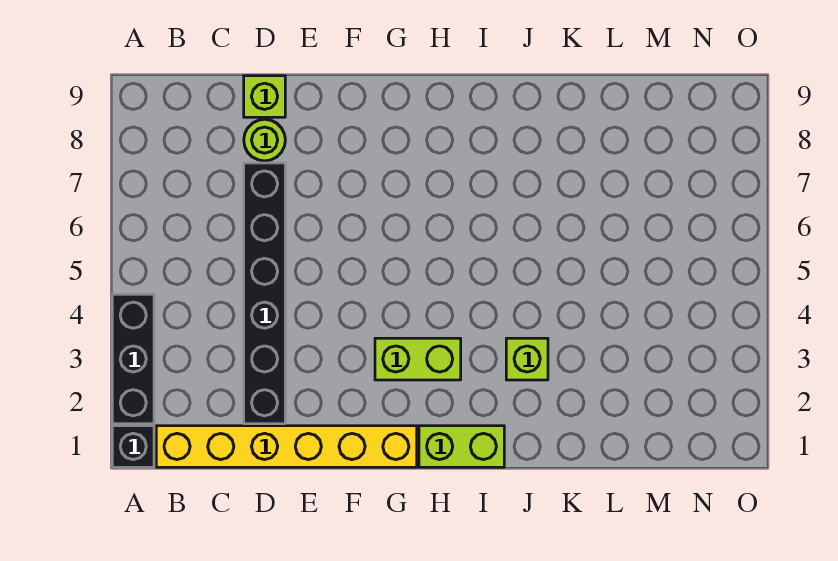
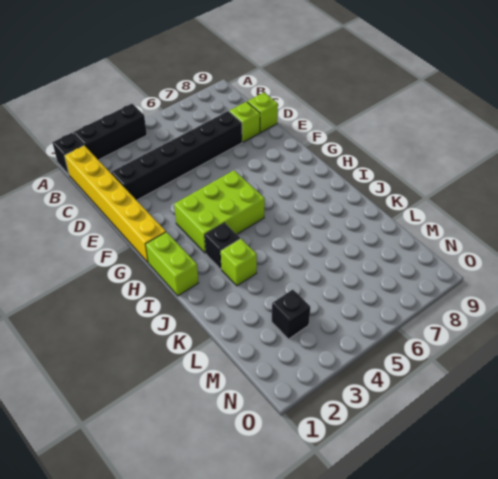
lime 1x1 round brick [244,119,285,161] -> lime 1x1 brick [229,102,260,142]
lime 1x2 brick [375,338,461,380] -> lime 2x3 brick [174,170,265,253]
none -> black 1x1 brick [205,223,240,269]
none -> black 1x1 brick [272,290,310,339]

